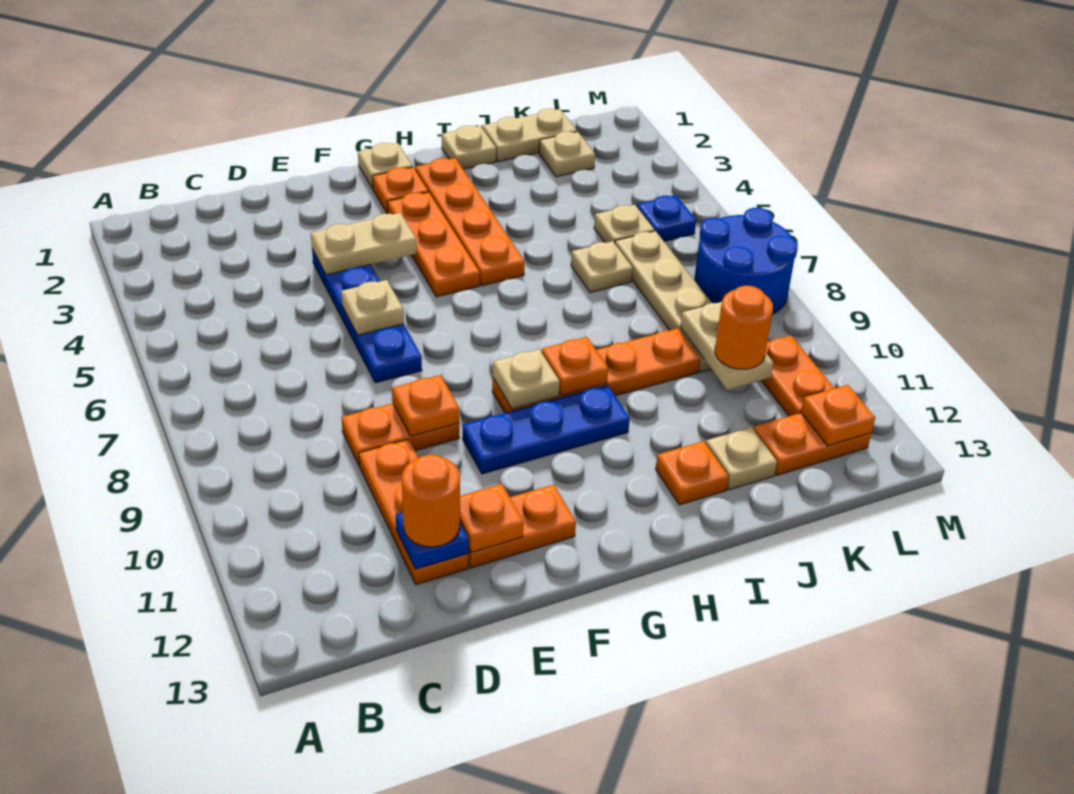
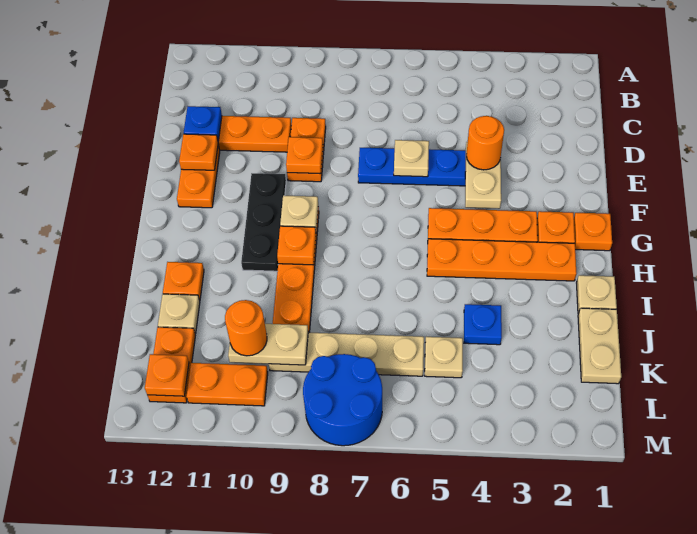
orange 1x1 round brick [402,455,460,547] -> orange 1x1 round brick moved to [466,116,504,170]
blue 1x3 plate [463,385,630,474] -> black 1x3 plate [241,173,286,271]
tan 1x1 plate [358,143,413,189] -> orange 1x1 plate [574,213,612,251]
tan 1x1 plate [571,241,633,293] -> none
tan 1x1 plate [539,132,595,177] -> none
blue 1x1 plate [637,195,696,241] -> blue 1x1 plate moved to [464,304,502,345]

